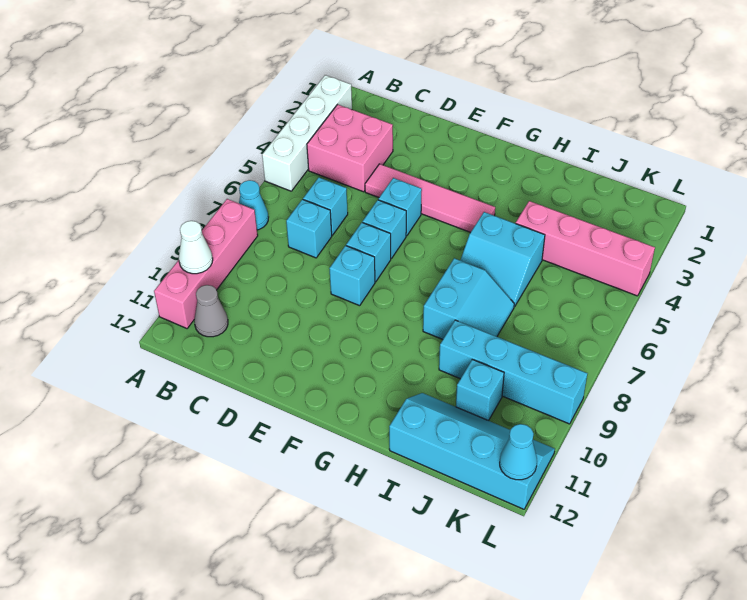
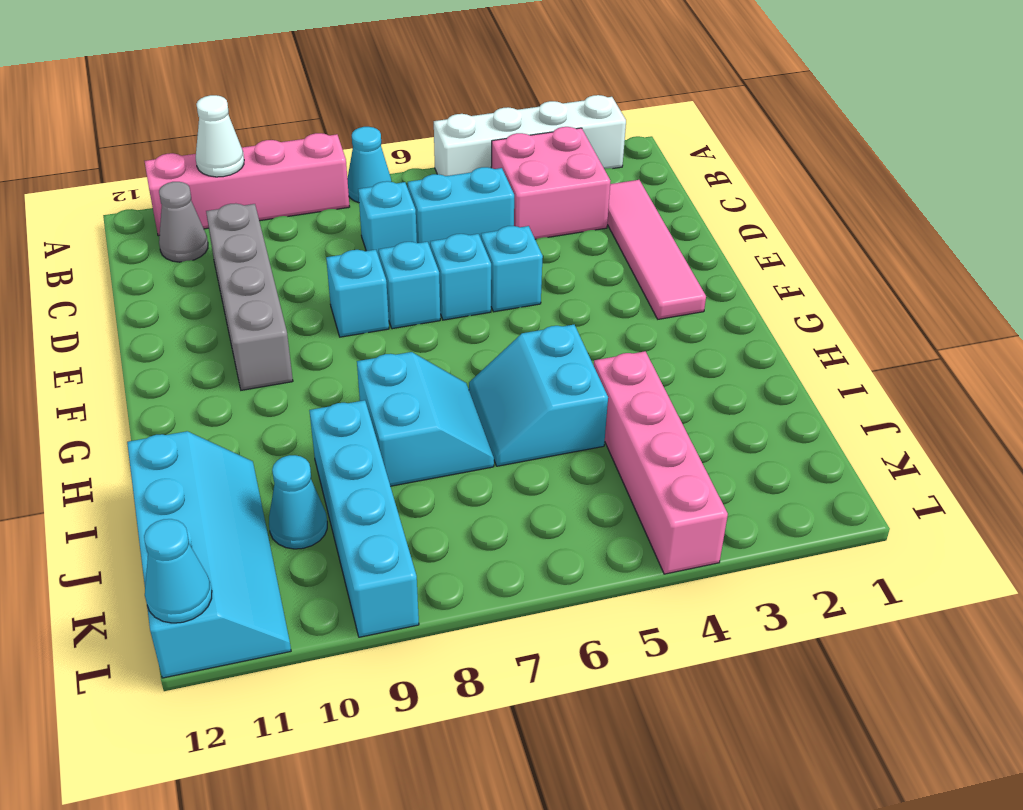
cyan 1x1 brick [303,177,348,235] -> cyan 1x2 brick [408,167,514,246]
none -> grey 1x4 brick [206,203,293,390]
pink 1x4 tile [365,164,495,232] -> pink 1x4 tile moved to [607,180,706,319]
cyan 2x2 slope [423,258,514,340] -> cyan 2x2 slope turned to [357,352,494,486]
cyan 1x1 brick [456,359,504,421] -> cyan 1x1 cone [269,455,327,549]

